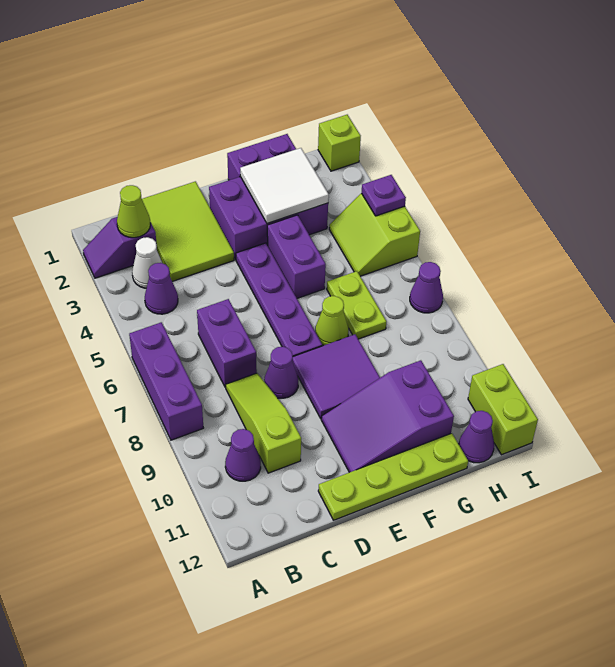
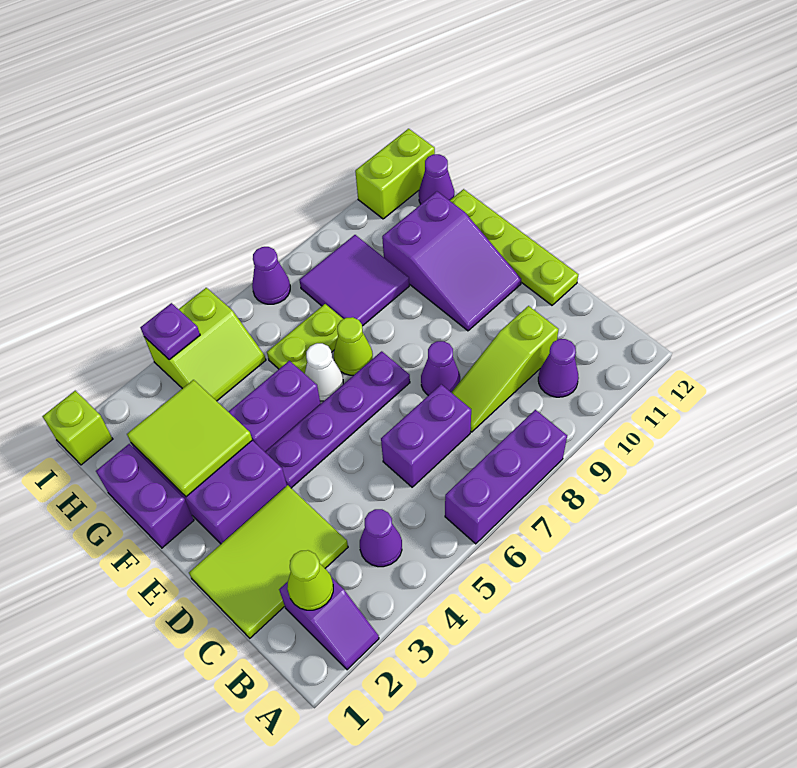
white 1x1 cone [132,237,162,288] -> white 1x1 cone moved to [305,343,343,401]
purple 2x2 tile [292,334,380,418] -> purple 2x2 tile moved to [299,235,409,326]
white 2x2 tile [240,148,329,223] -> lime 2x2 tile [127,380,252,497]

